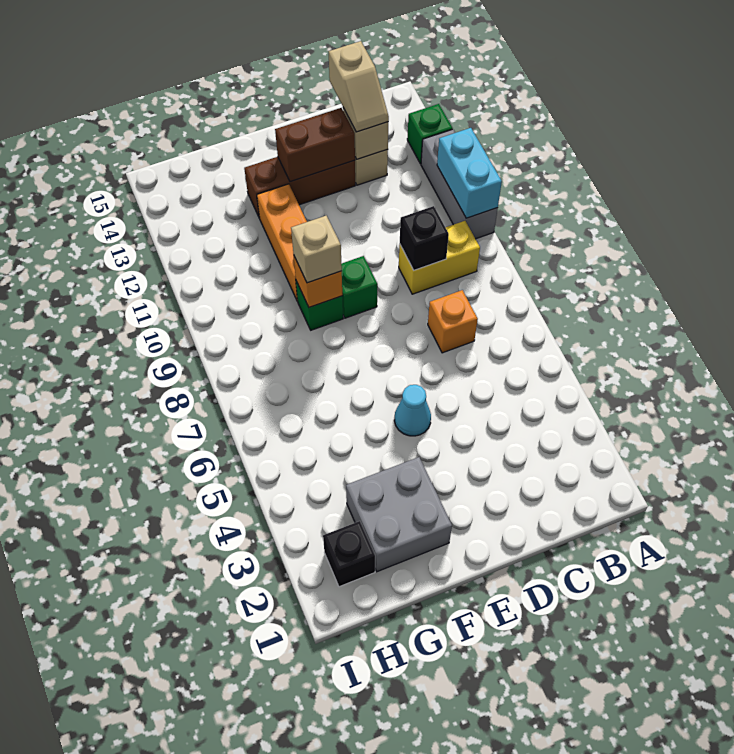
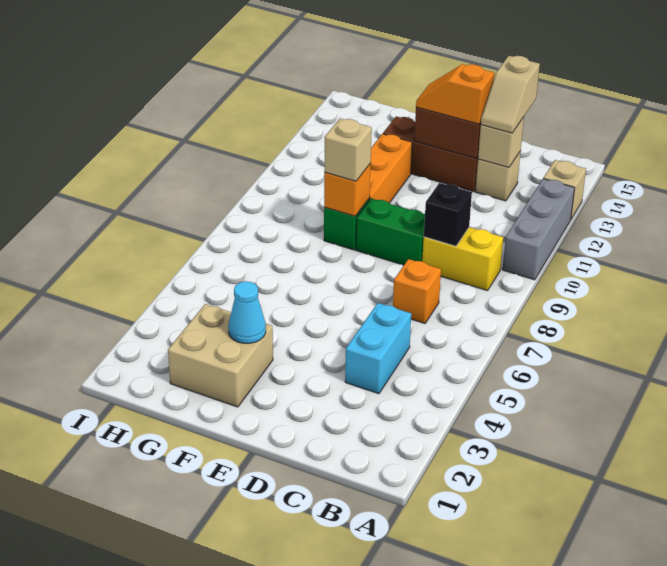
cyan 1x2 brick [437,128,502,218] -> cyan 1x2 brick moved to [345,303,411,394]
green 1x1 brick [407,104,453,164] -> tan 1x1 brick [543,160,586,219]
none -> orange 1x2 slope [416,64,494,124]
cyan 1x1 cone [394,385,431,436] -> cyan 1x1 cone moved to [228,281,266,343]
green 1x1 brick [341,256,377,318] -> green 1x2 brick [356,198,425,265]
grey 2x2 brick [346,457,452,572] -> tan 2x2 brick [168,304,273,407]
black 1x1 brick [323,521,375,587] -> none

